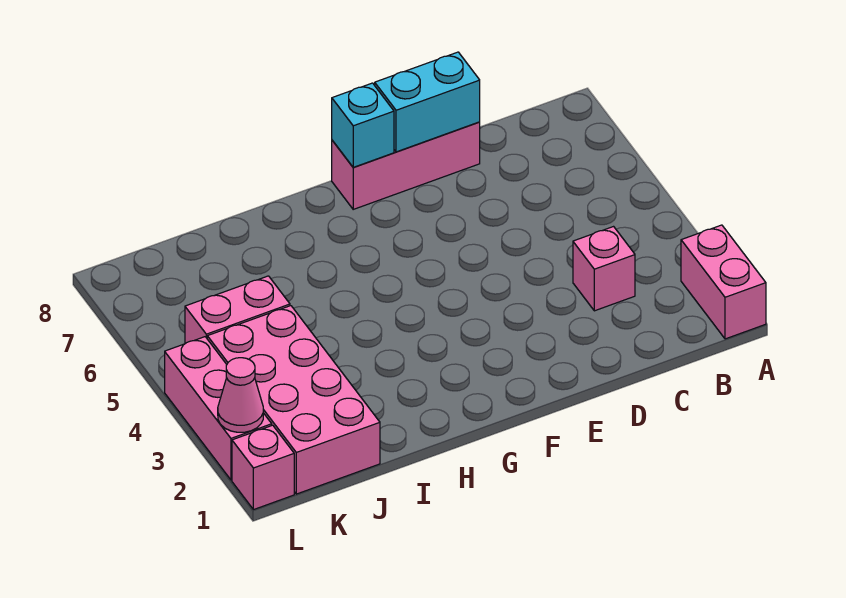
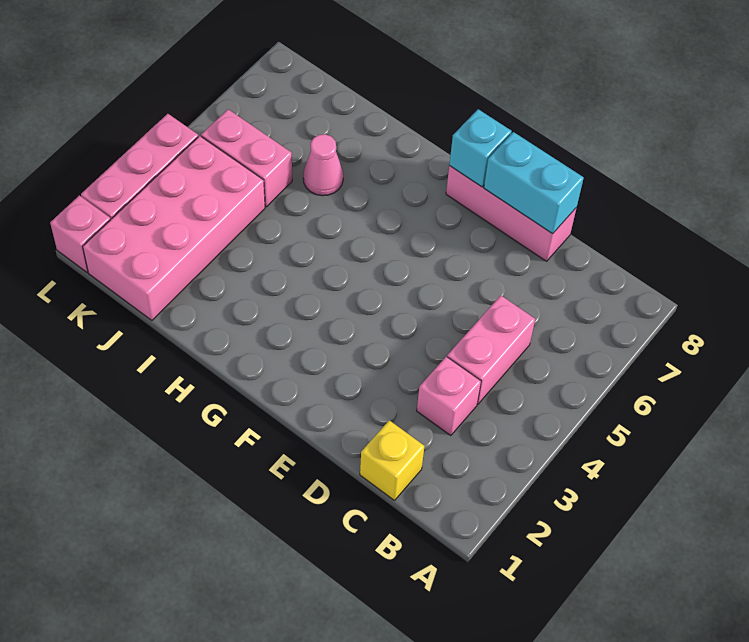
pink 1x2 brick [681,225,766,339] -> pink 1x2 brick moved to [447,296,535,404]
none -> yellow 1x1 brick [360,420,424,500]
pink 1x1 cone [218,358,263,432] -> pink 1x1 cone moved to [303,134,343,196]

